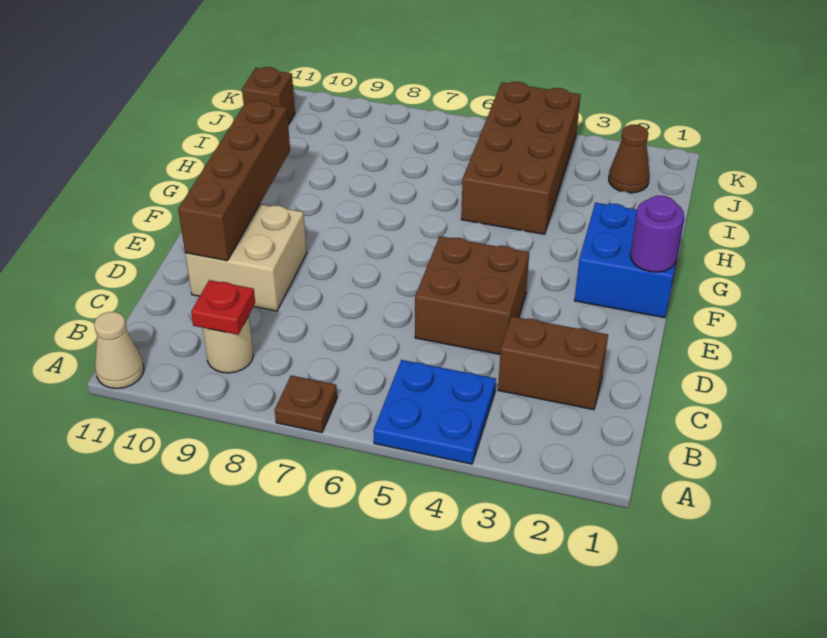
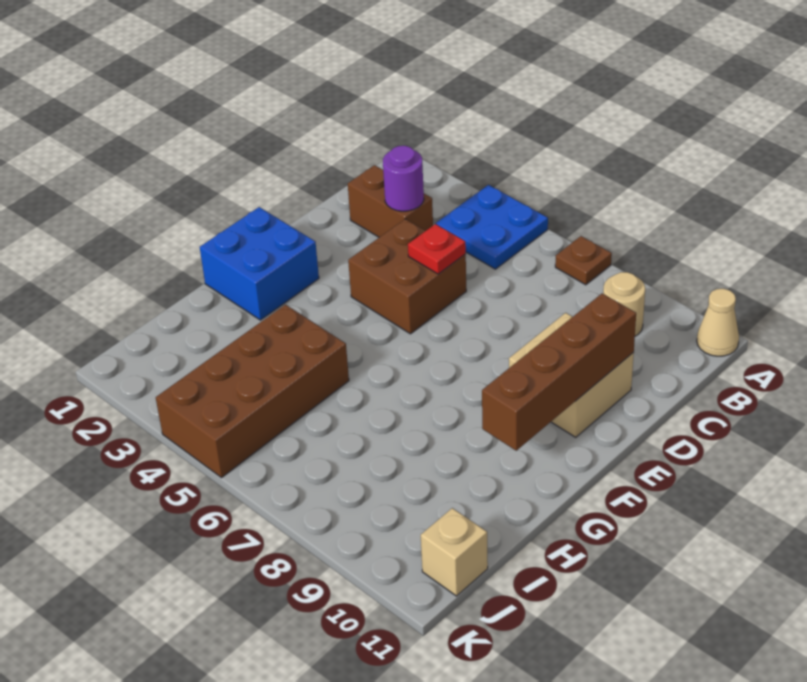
red 1x1 plate [191,280,255,335] -> red 1x1 plate moved to [408,224,466,274]
purple 1x1 round brick [630,196,684,272] -> purple 1x1 round brick moved to [383,146,424,211]
brown 1x1 cone [609,125,650,193] -> none
brown 1x1 brick [242,67,295,124] -> tan 1x1 brick [421,508,488,596]

